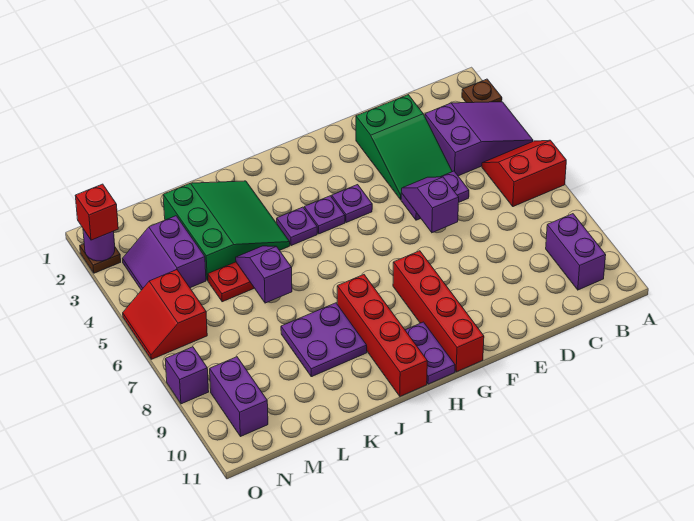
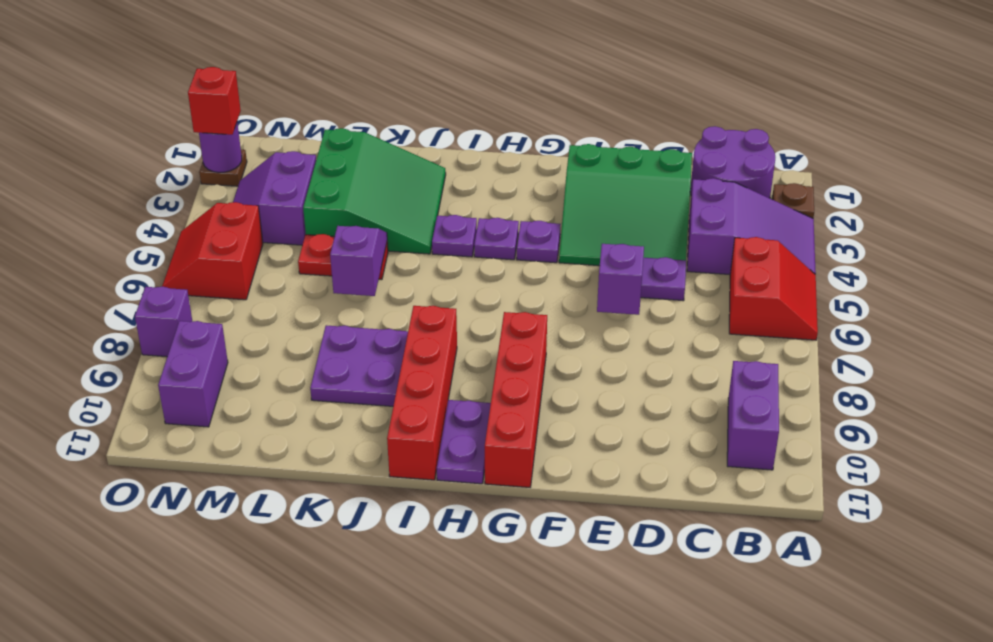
red 2x2 slope [482,140,566,207] -> red 2x2 slope turned to [729,237,818,340]
none -> purple 2x2 round brick [690,126,775,198]
green 2x3 slope [356,95,452,200] -> green 3x3 slope [559,144,692,266]

